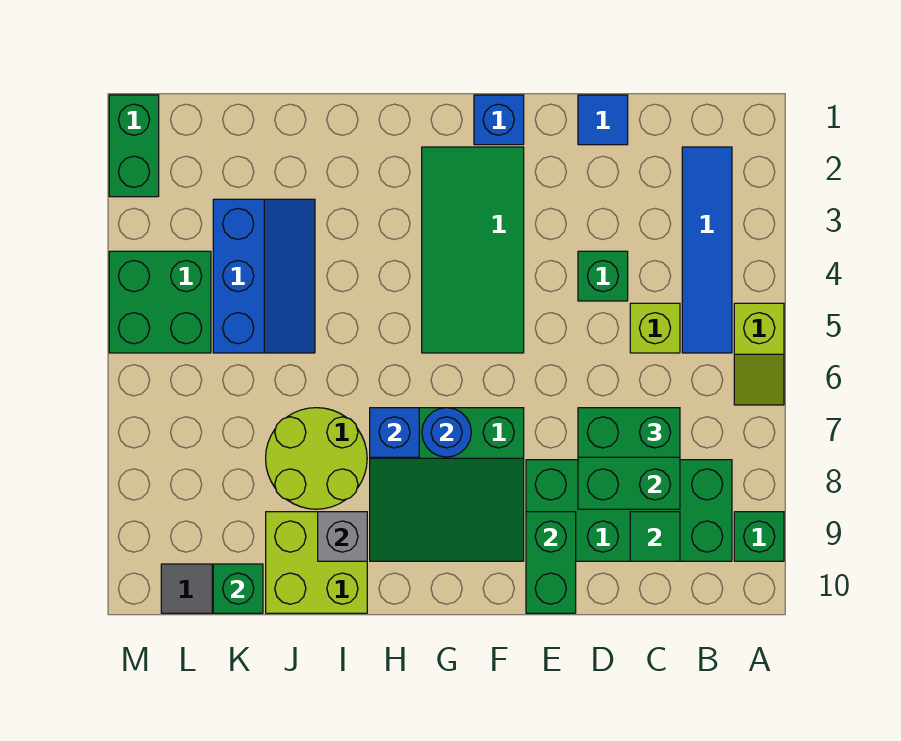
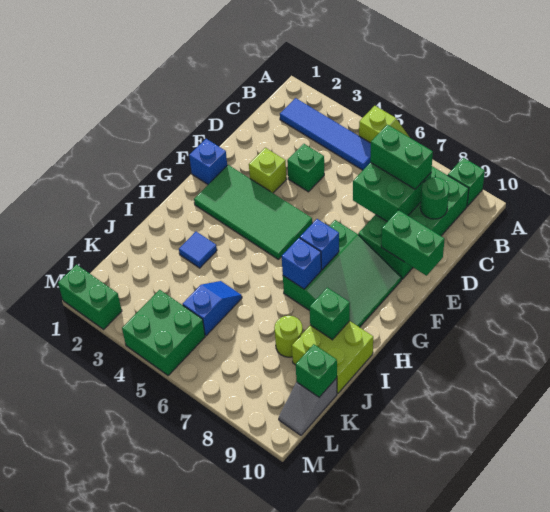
lime 1x1 brick [630,303,680,353] -> lime 1x1 brick moved to [249,148,286,193]
green 1x2 brick [578,408,680,457] -> green 1x2 brick turned to [370,125,433,189]
green 1x1 tile [630,512,680,561] -> green 1x1 round brick [420,177,449,219]
blue 1x1 tile [578,95,628,145] -> blue 1x1 tile moved to [179,232,217,268]
blue 1x1 round brick [422,408,471,457] -> blue 1x1 brick [300,219,339,270]
lime 2x2 round brick [266,408,367,509] -> lime 1x1 round brick [274,316,303,357]
grey 1x1 brick [318,512,367,561] -> green 1x1 brick [310,288,350,340]
blue 2x3 slope [213,199,315,353] -> blue 1x2 slope [183,281,242,336]

